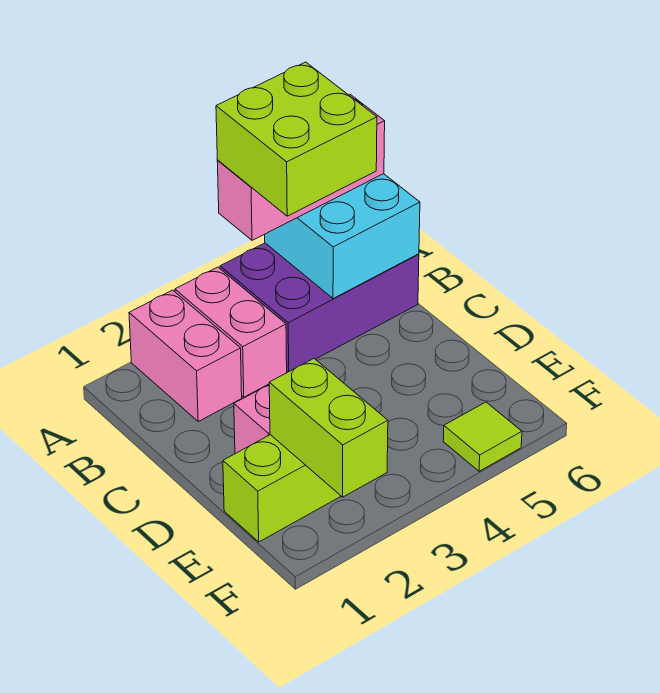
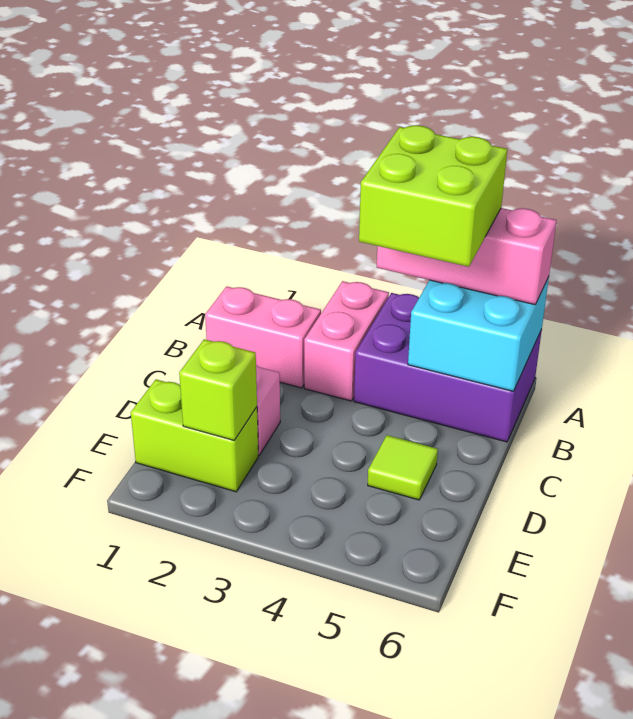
pink 1x2 brick [129,290,242,421] -> pink 1x2 brick turned to [205,286,321,388]
lime 1x2 brick [269,359,388,497] -> lime 1x1 brick [179,339,257,440]
lime 1x1 tile [443,402,522,471] -> lime 1x1 tile moved to [368,435,438,500]

